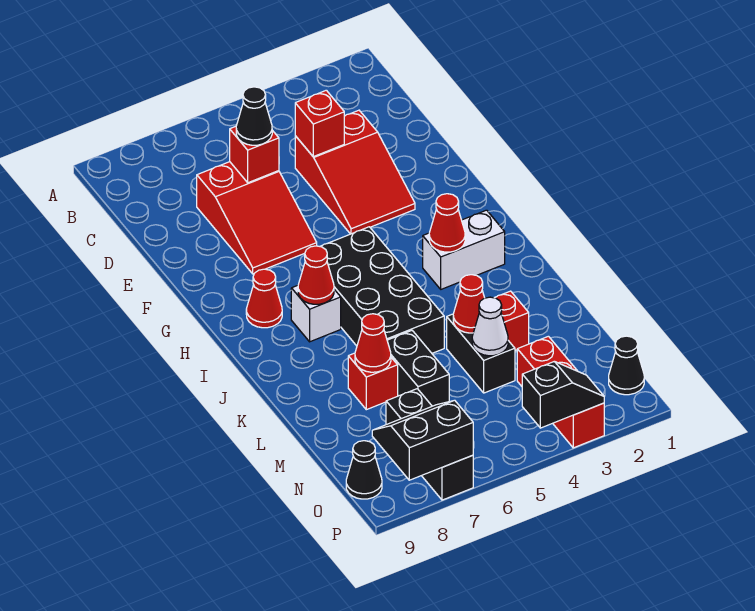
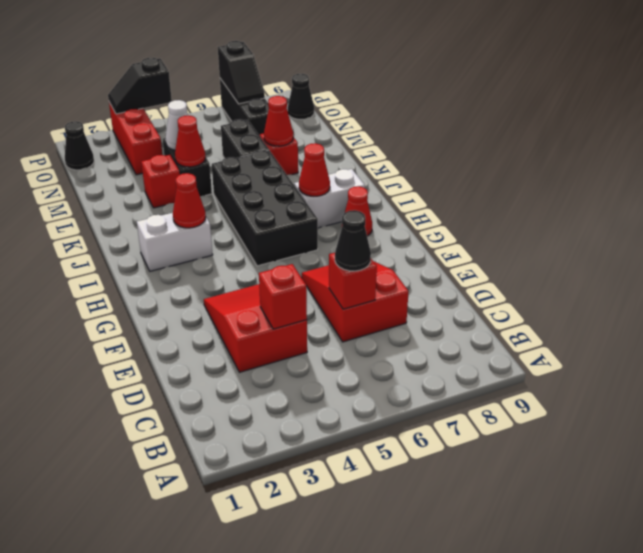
white 1x1 brick [291,285,341,342] -> white 1x2 brick [294,169,365,228]
black 2x2 slope [372,400,473,480] -> black 1x2 slope [218,41,265,104]

